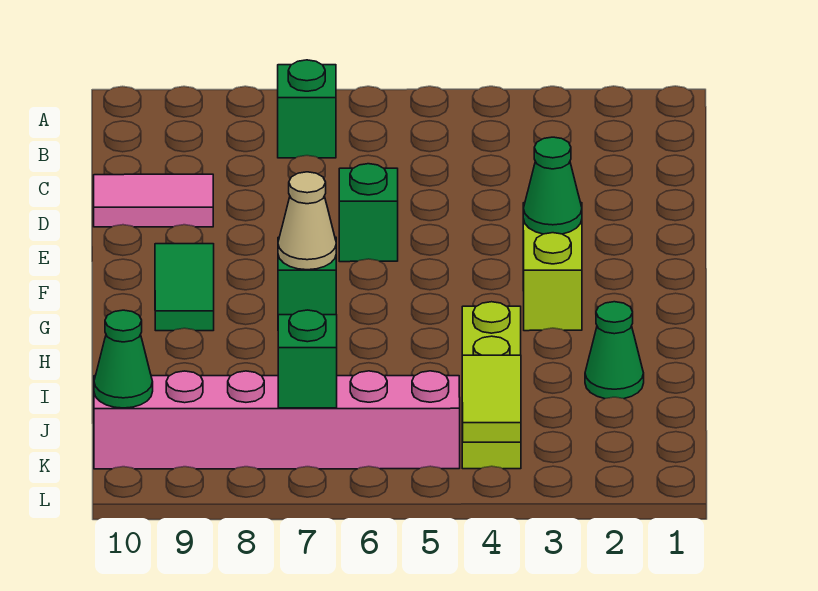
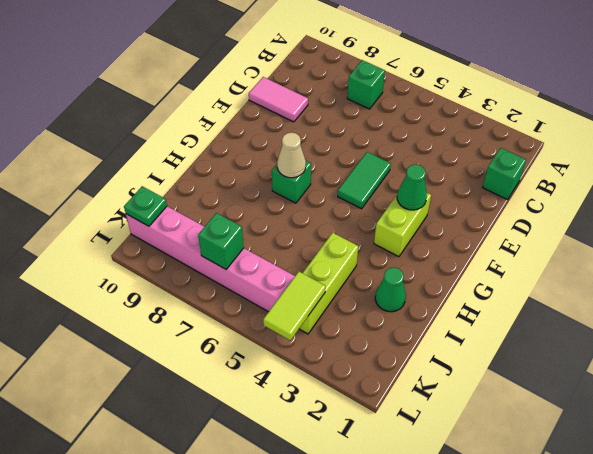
green 1x1 brick [339,164,398,262] -> green 1x1 brick moved to [482,148,526,200]
green 1x2 tile [155,244,214,331] -> green 1x2 tile moved to [338,152,391,209]
green 1x1 cone [94,310,153,408] -> green 1x1 plate [124,186,167,226]

